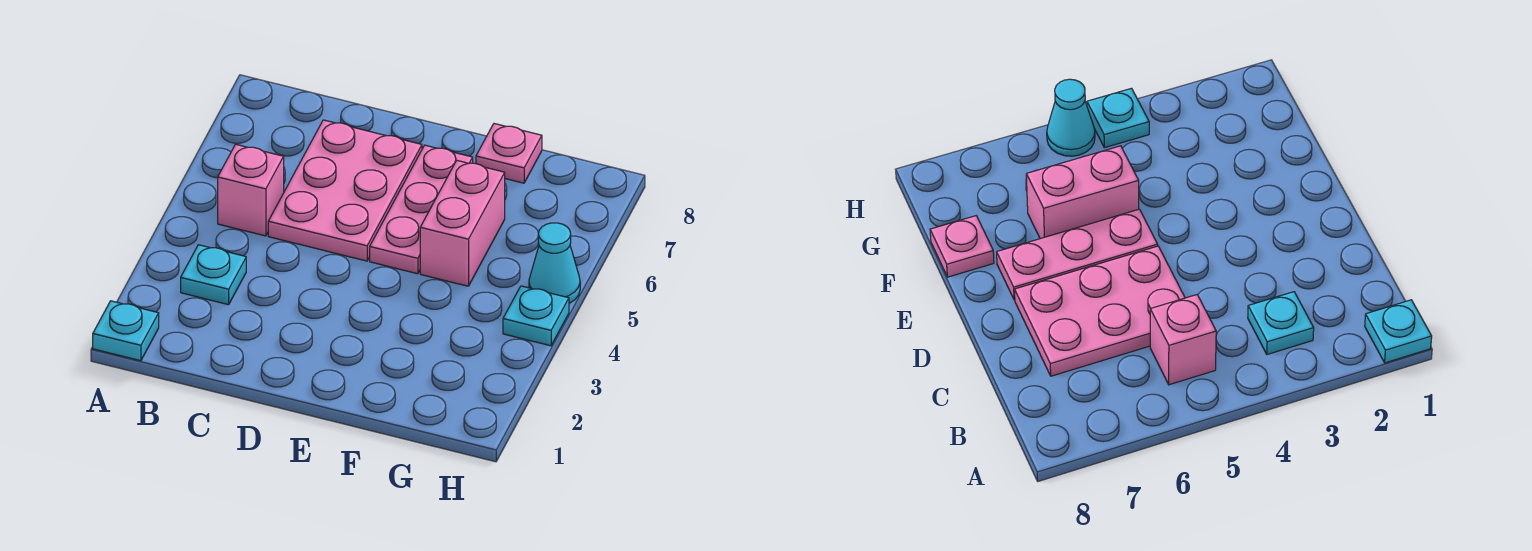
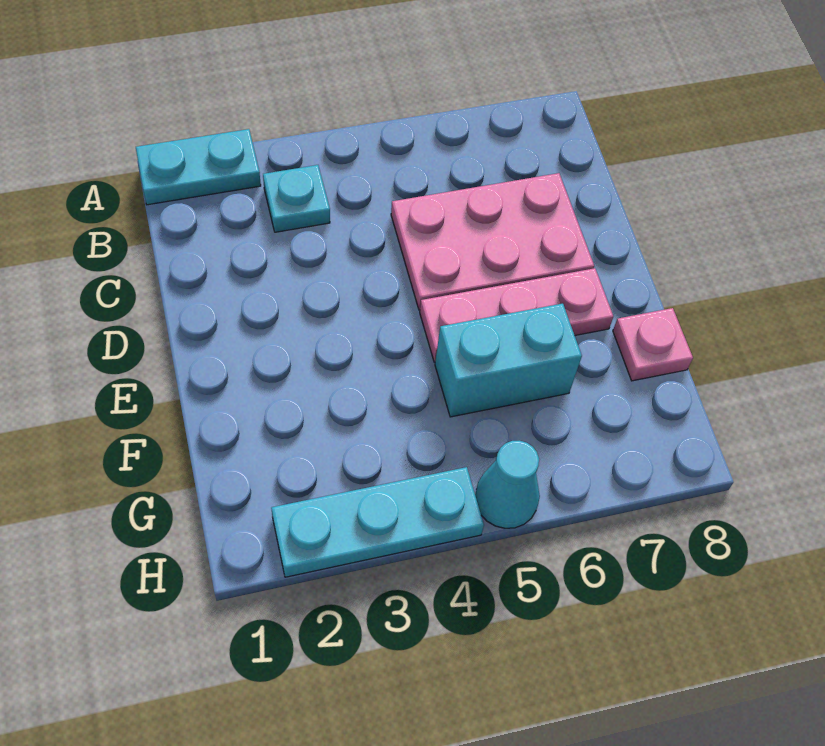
cyan 1x1 plate [93,301,159,361] -> cyan 1x2 plate [136,129,261,205]
pink 1x1 brick [218,144,284,236] -> none
pink 1x2 brick [420,161,505,286] -> cyan 1x2 brick [435,304,582,417]
cyan 1x1 plate [503,286,569,346] -> cyan 1x3 plate [271,467,484,577]

